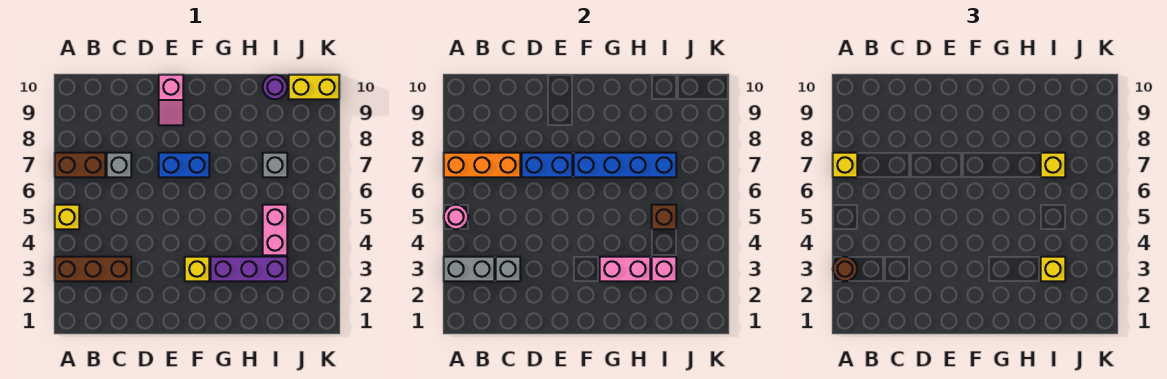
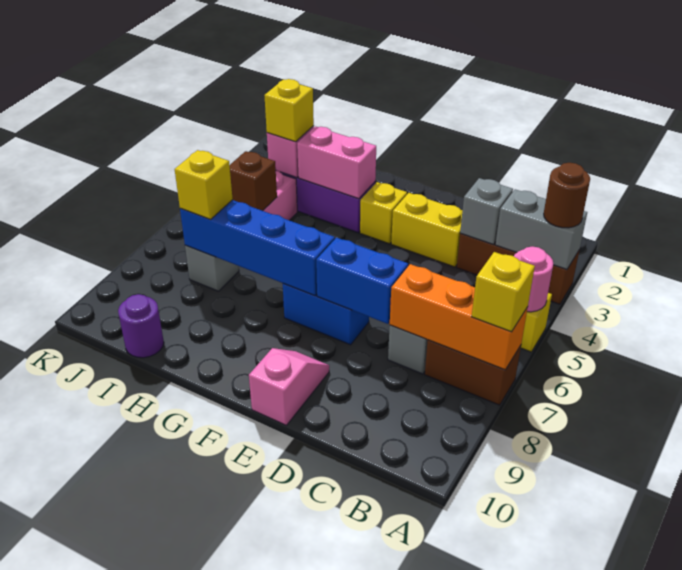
yellow 1x2 brick [289,75,339,99] -> yellow 1x2 brick moved to [391,193,463,267]

